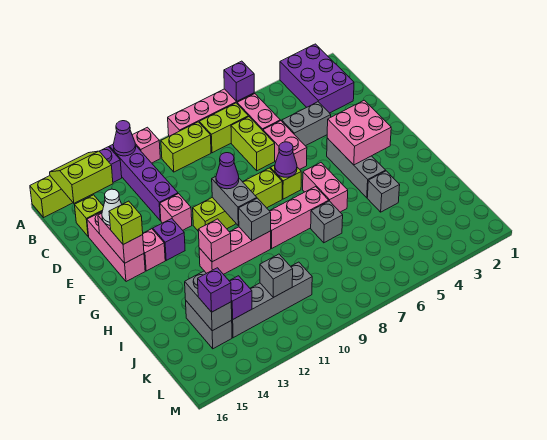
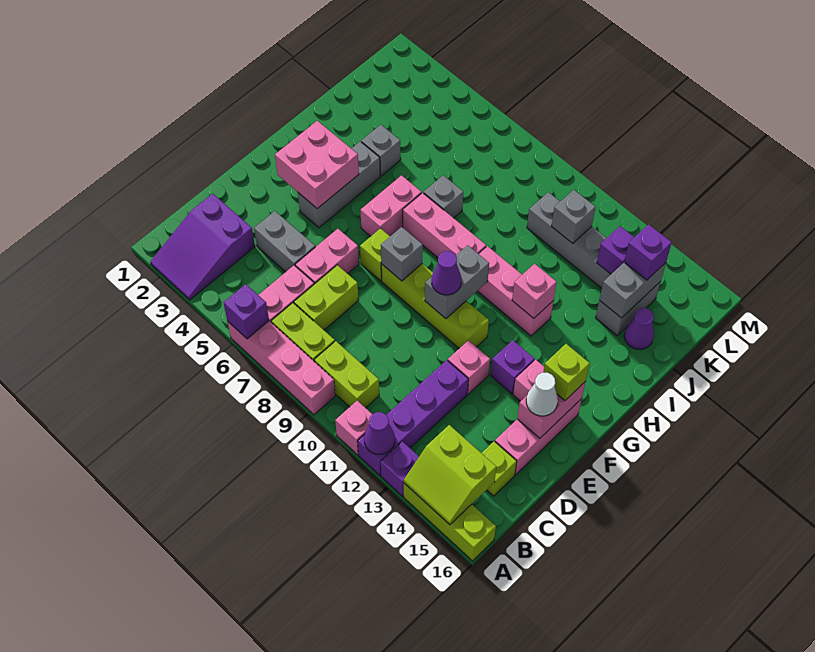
purple 2x3 brick [280,44,354,113] -> purple 2x3 slope [150,194,255,300]
purple 1x1 cone [275,142,297,177] -> purple 1x1 cone moved to [624,308,654,349]
grey 1x1 brick [239,198,271,240] -> grey 1x1 brick moved to [381,227,423,281]

